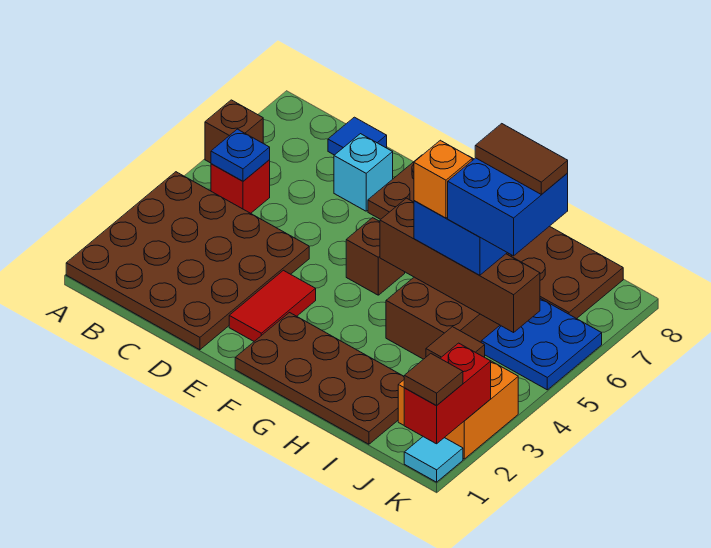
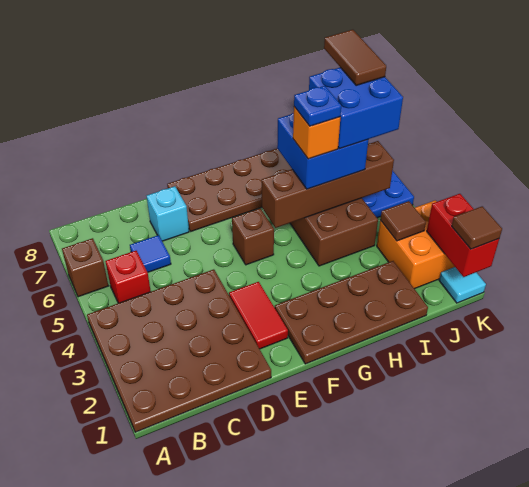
blue 1x1 plate [211,129,270,181] -> blue 1x1 plate moved to [294,86,341,126]
blue 1x1 tile [328,117,387,155] -> blue 1x1 tile moved to [130,235,171,272]
brown 1x2 tile [475,124,568,195] -> brown 1x2 tile turned to [324,30,386,86]

